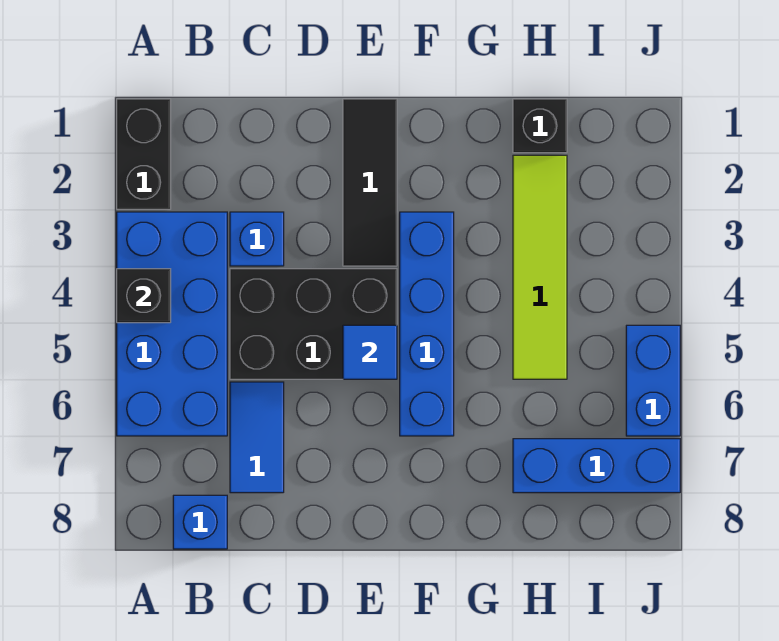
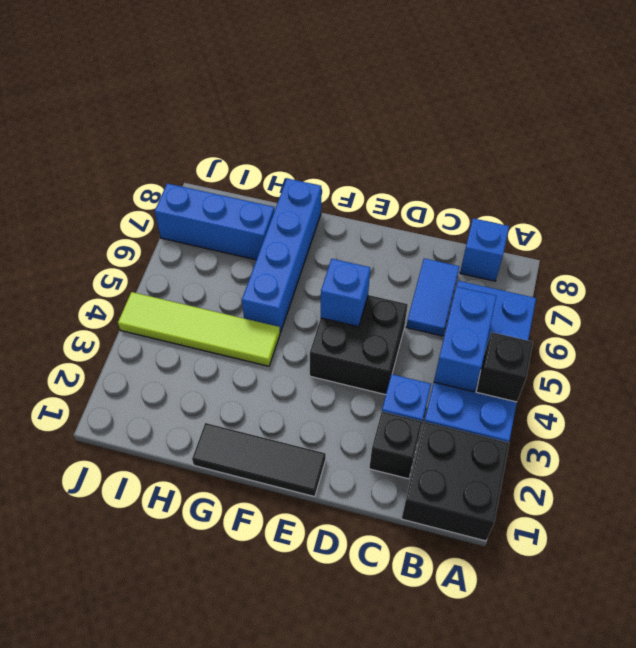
black 1x2 brick [117,99,171,209] -> black 2x2 brick [402,422,509,541]
black 2x3 brick [230,269,397,379] -> black 2x2 brick [310,295,408,395]
black 1x3 tile [343,99,397,266] -> black 1x3 tile turned to [192,423,326,497]
blue 1x1 tile [343,325,397,379] -> blue 1x1 brick [321,259,370,327]
blue 1x4 brick [400,212,454,436] -> blue 1x4 brick moved to [242,178,321,333]
black 1x1 brick [513,99,567,153] -> black 1x1 brick moved to [369,412,422,479]
lime 1x4 tile [513,155,567,379] -> lime 1x4 tile turned to [118,292,280,366]
blue 1x2 brick [626,325,680,436] -> blue 1x2 brick moved to [434,287,496,392]

